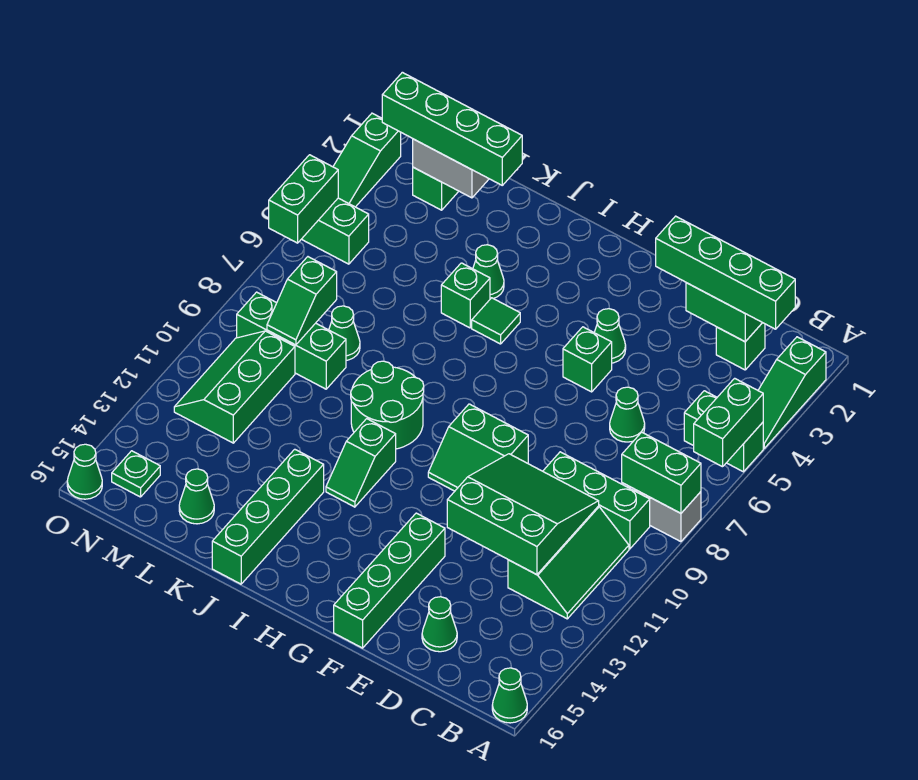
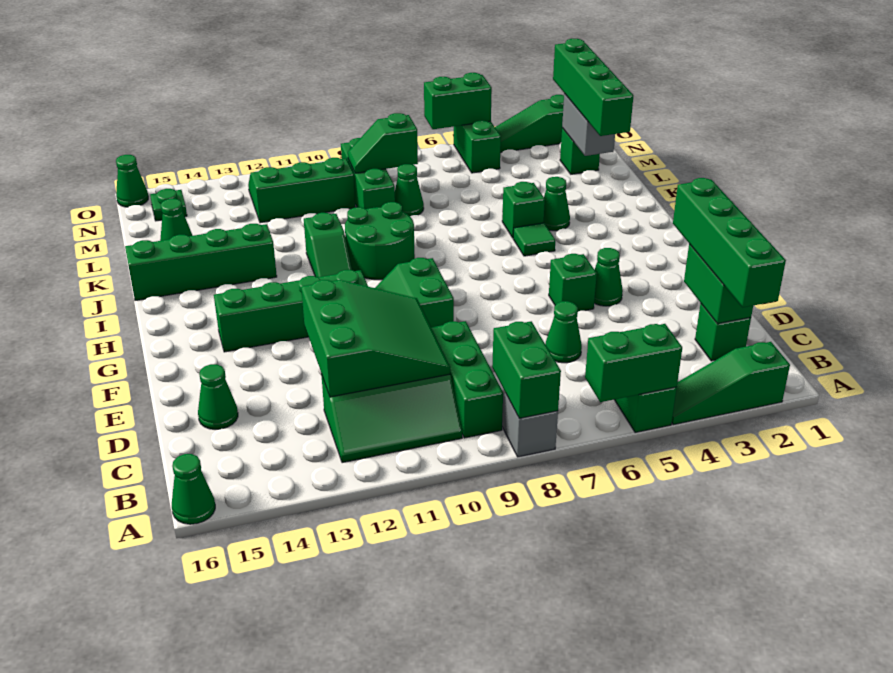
green 1x4 brick [334,513,445,648] -> green 1x4 brick moved to [214,270,368,352]
green 1x2 slope [326,419,396,507] -> green 1x2 slope turned to [304,213,352,277]

